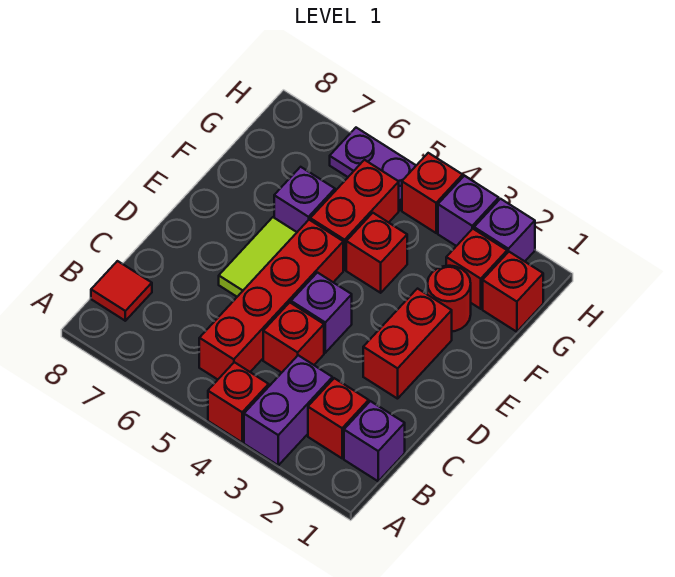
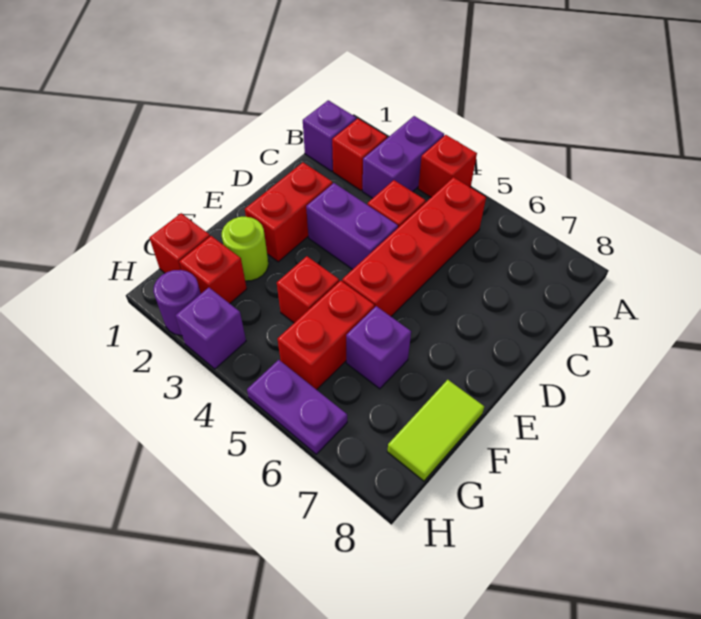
red 1x1 tile [91,261,152,321] -> none
purple 1x1 brick [291,273,352,353] -> purple 1x2 brick [306,183,398,269]
lime 1x2 tile [219,217,297,297] -> lime 1x2 tile moved to [387,380,484,481]
red 1x1 round brick [427,266,471,331] -> lime 1x1 round brick [222,217,268,281]
purple 1x1 brick [474,199,535,261] -> purple 1x1 round brick [153,270,201,336]
red 1x1 brick [402,153,463,233] -> none

